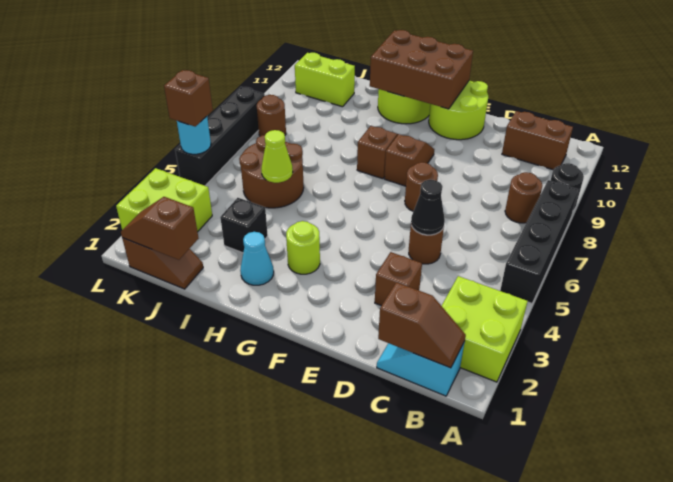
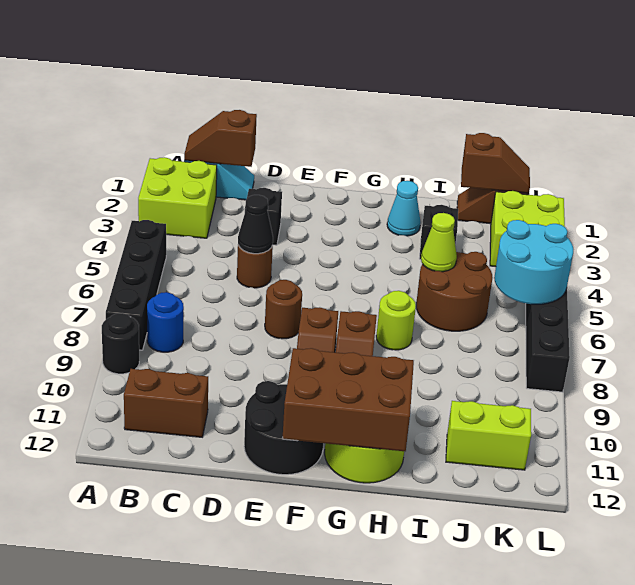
brown 1x1 round brick [505,172,542,223] -> blue 1x1 round brick [147,292,184,352]
brown 1x1 brick [375,252,422,306] -> black 1x1 brick [245,188,282,245]
lime 2x2 round brick [429,80,488,140] -> black 2x2 round brick [244,381,323,475]
lime 1x1 round brick [286,221,320,274] -> lime 1x1 round brick moved to [376,291,416,350]
brown 1x1 round brick [257,95,286,136] -> none
cyan 1x1 round brick [177,116,211,154] -> cyan 2x2 round brick [494,220,573,304]
brown 1x1 brick [164,70,213,126] -> none

